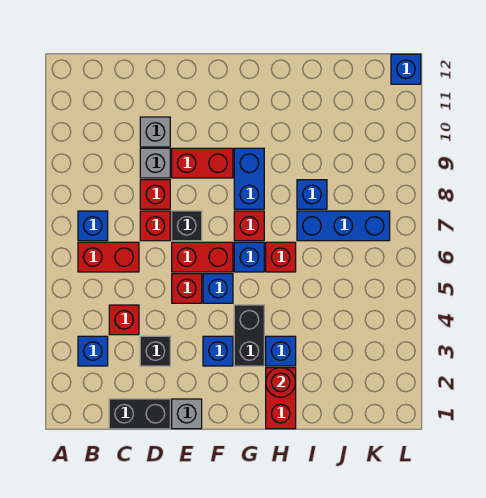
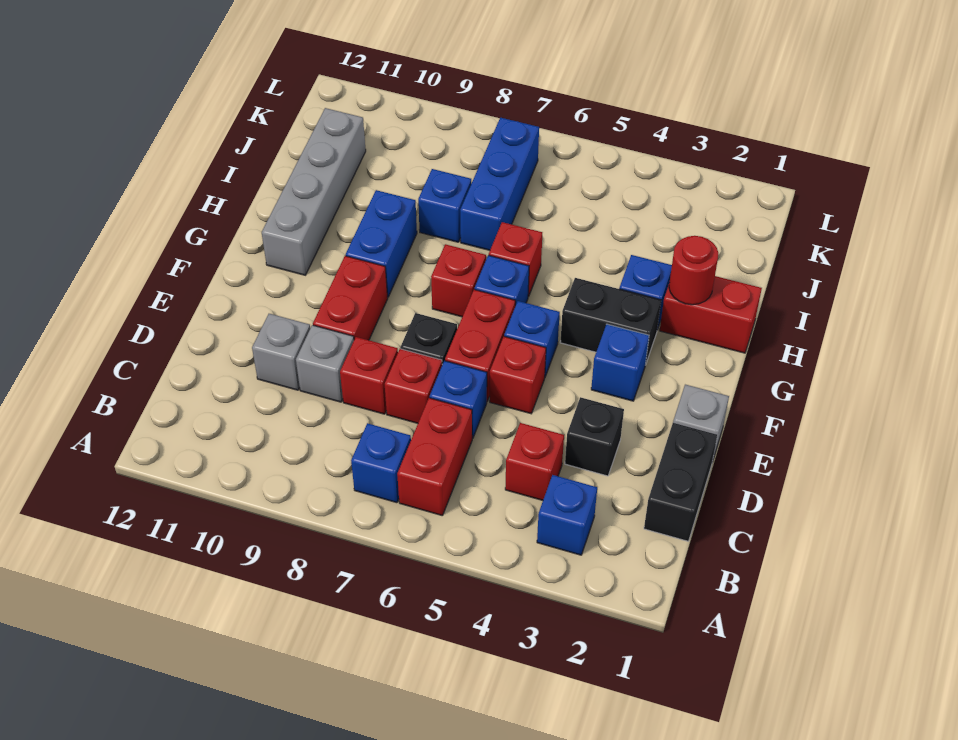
blue 1x2 brick [234,148,264,209] -> blue 1x2 brick turned to [346,190,417,297]
none -> grey 1x4 brick [262,108,366,275]
blue 1x1 brick [391,54,421,84] -> blue 1x1 brick moved to [430,361,487,439]

